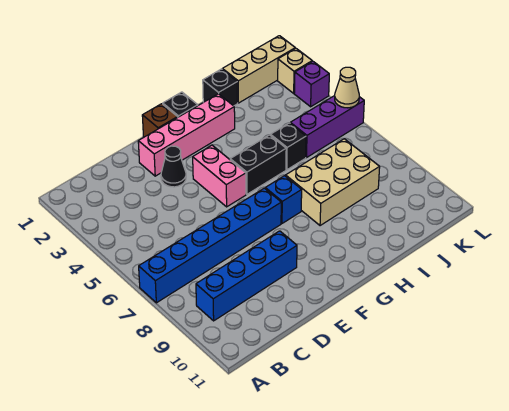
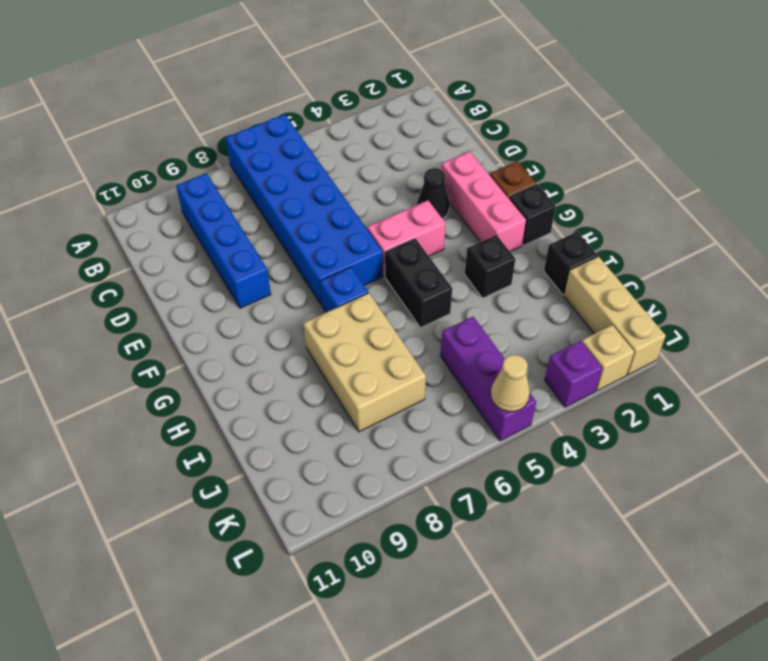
blue 1x6 brick [139,188,281,303] -> blue 2x6 brick [225,114,383,305]
pink 1x4 brick [138,94,235,176] -> pink 1x3 brick [441,151,526,252]
black 1x1 brick [271,123,306,170] -> black 1x1 brick moved to [465,235,515,298]

